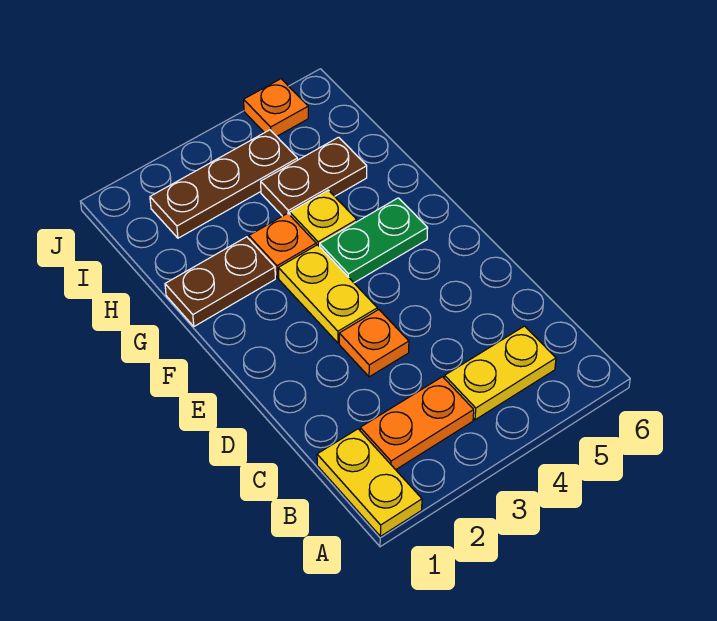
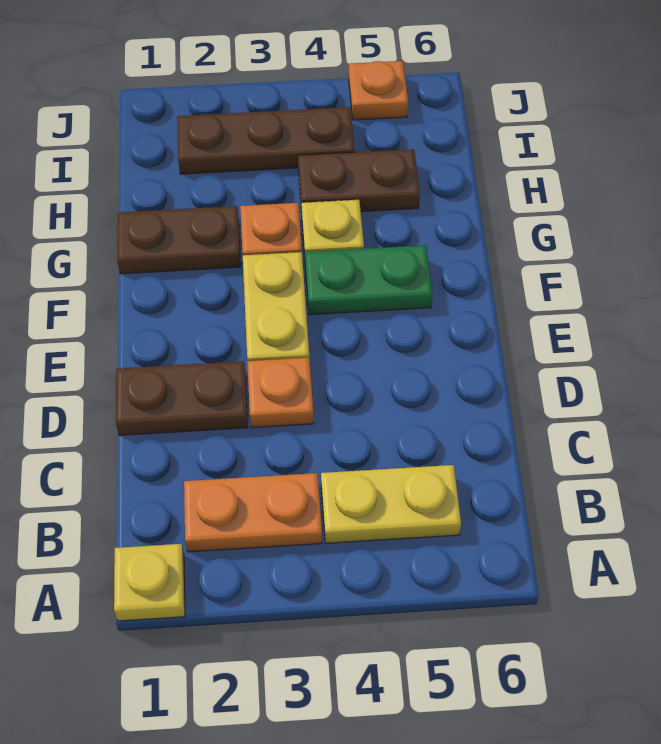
yellow 1x2 plate [317,429,422,536] -> yellow 1x1 plate [114,544,185,621]
none -> brown 1x2 plate [116,361,248,435]

